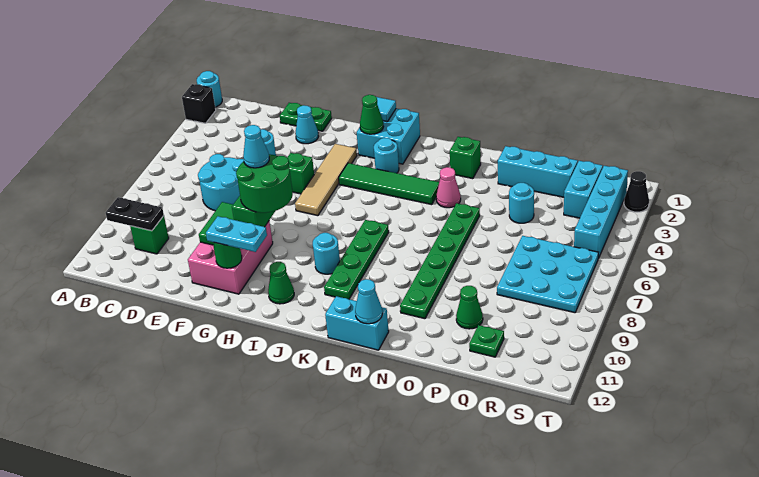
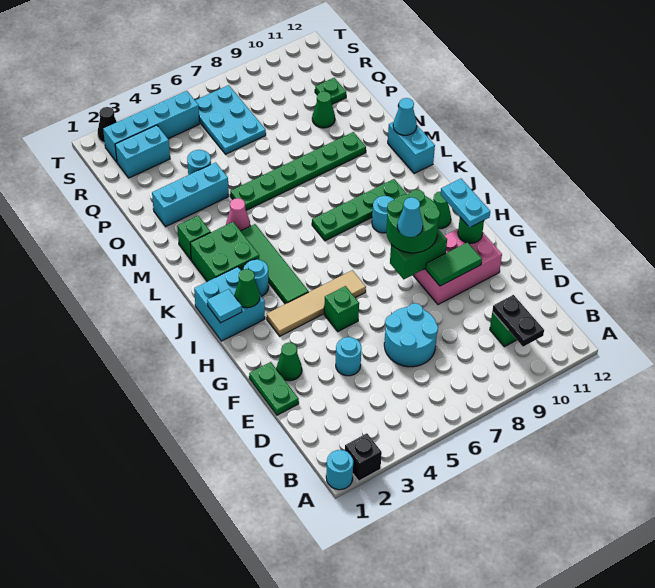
cyan 1x1 cone [295,105,319,144] -> green 1x1 cone [277,343,302,381]
none -> green 2x2 brick [190,222,259,282]
cyan 1x3 brick [498,146,578,197] -> cyan 1x3 brick turned to [152,162,229,227]
cyan 3x3 plate [497,236,599,313] -> cyan 2x3 plate [195,85,266,154]

